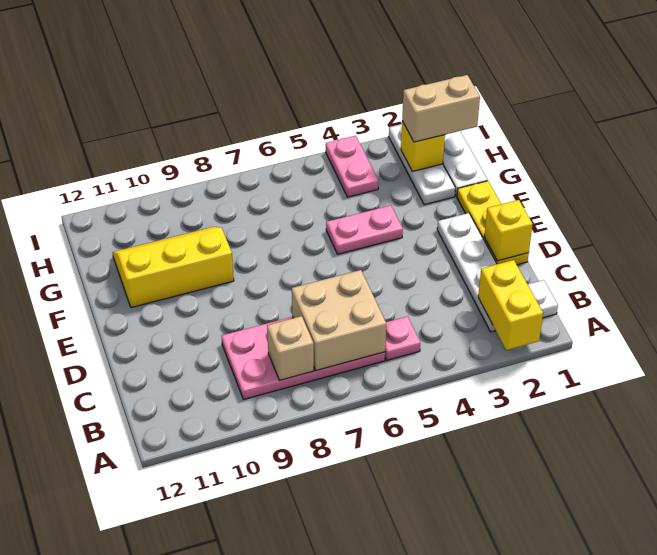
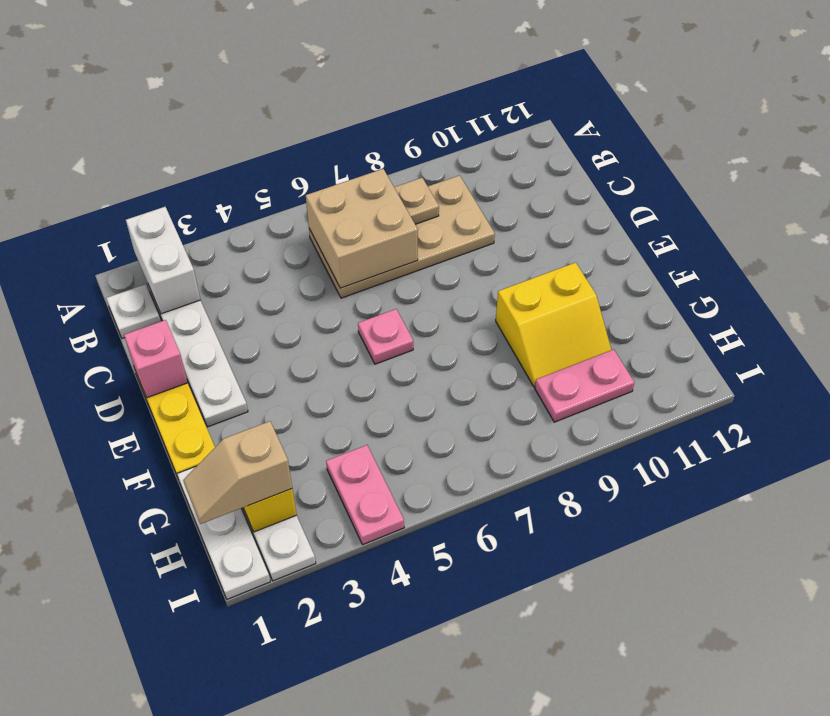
yellow 1x2 brick [478,260,543,350] -> white 1x2 brick [126,207,200,314]
pink 1x1 plate [385,316,420,360] -> pink 1x1 plate moved to [358,309,413,364]
pink 2x4 plate [221,317,385,399] -> tan 2x4 plate [309,175,495,298]
tan 1x1 brick [267,316,314,380] -> tan 1x1 plate [394,178,439,224]
yellow 1x1 brick [484,200,533,261] -> pink 1x1 brick [124,320,188,398]
pink 1x2 plate [326,205,403,254] -> pink 1x2 plate moved to [535,349,634,422]
yellow 2x3 slope [112,227,234,308] -> yellow 2x2 slope [496,263,611,387]
tan 1x2 brick [402,75,480,142] -> tan 1x2 slope [183,421,292,524]

